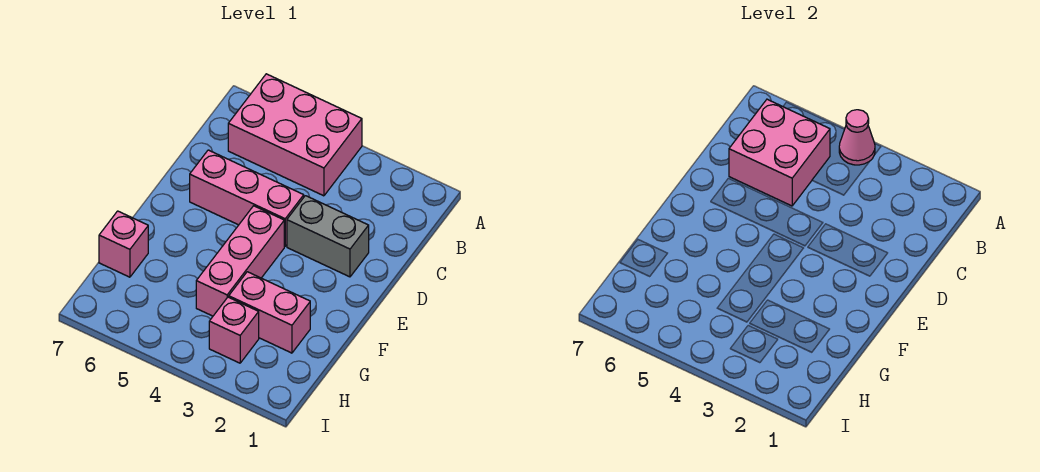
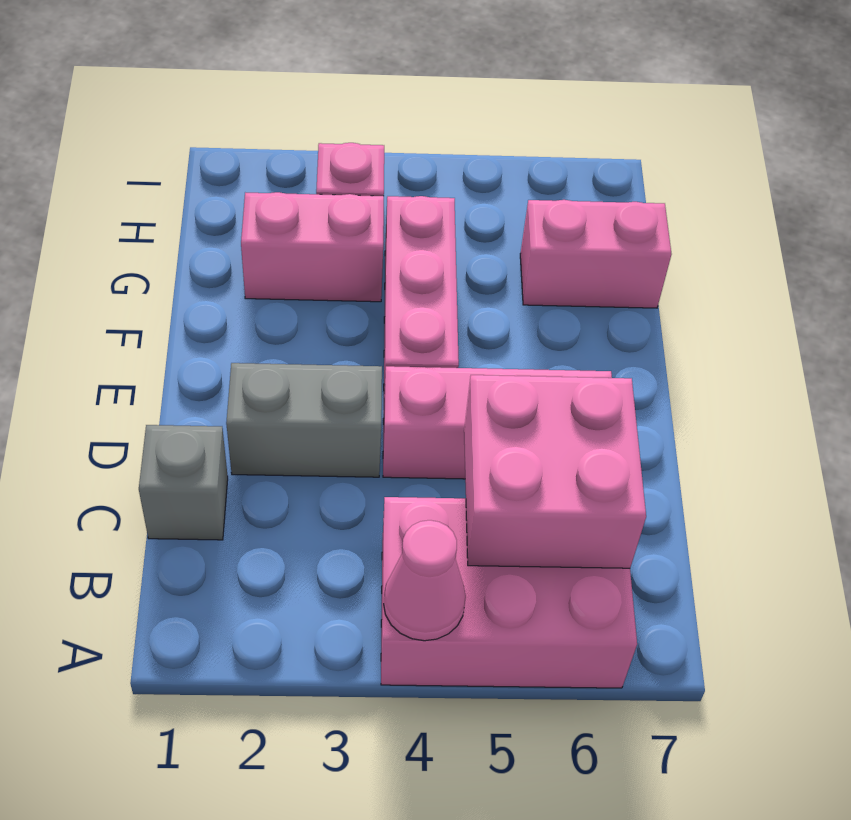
none -> grey 1x1 brick [139,425,228,540]
pink 1x1 brick [99,211,148,277] -> pink 1x2 brick [520,200,671,308]

